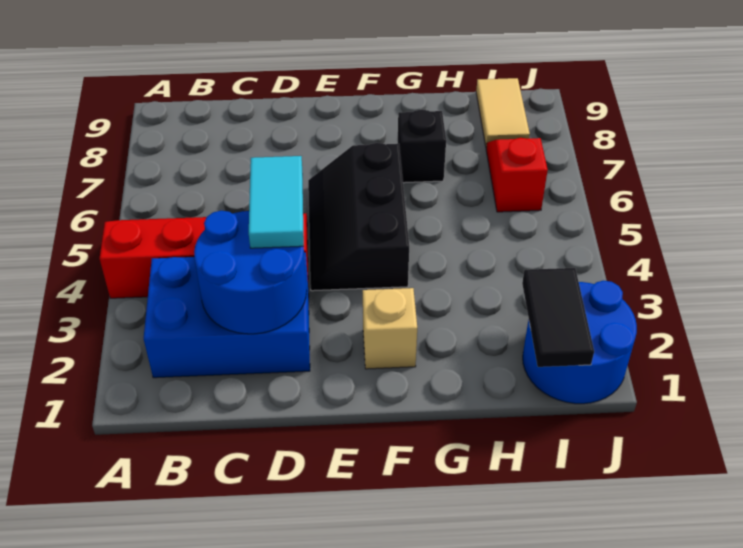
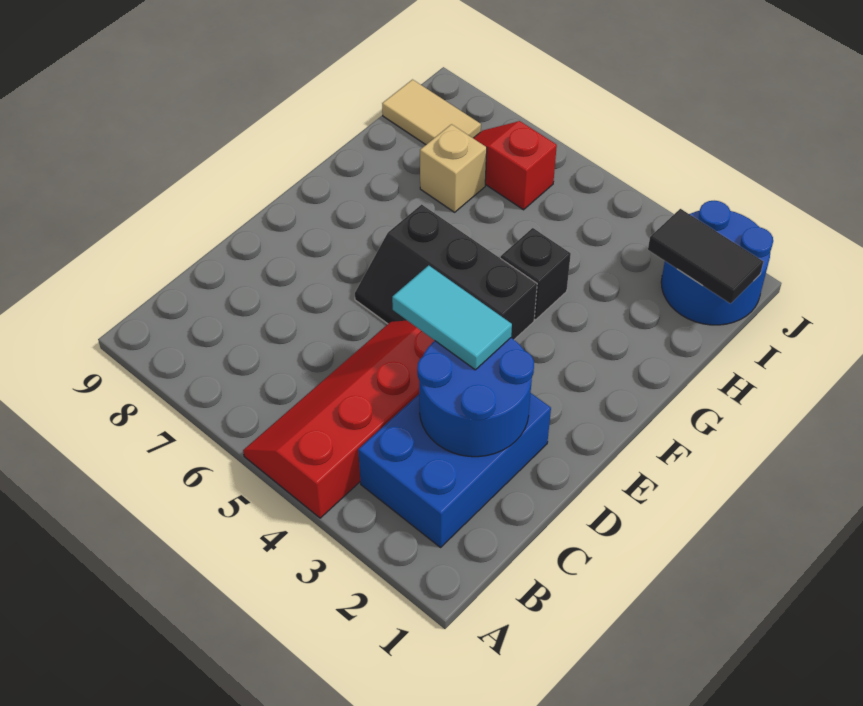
tan 1x1 brick [363,288,417,369] -> tan 1x1 brick moved to [420,124,487,212]
black 1x1 brick [398,110,446,183] -> black 1x1 brick moved to [501,228,571,320]

